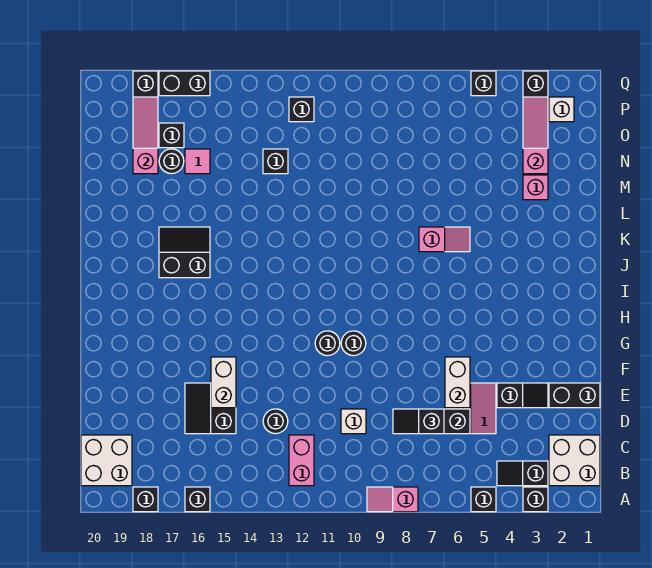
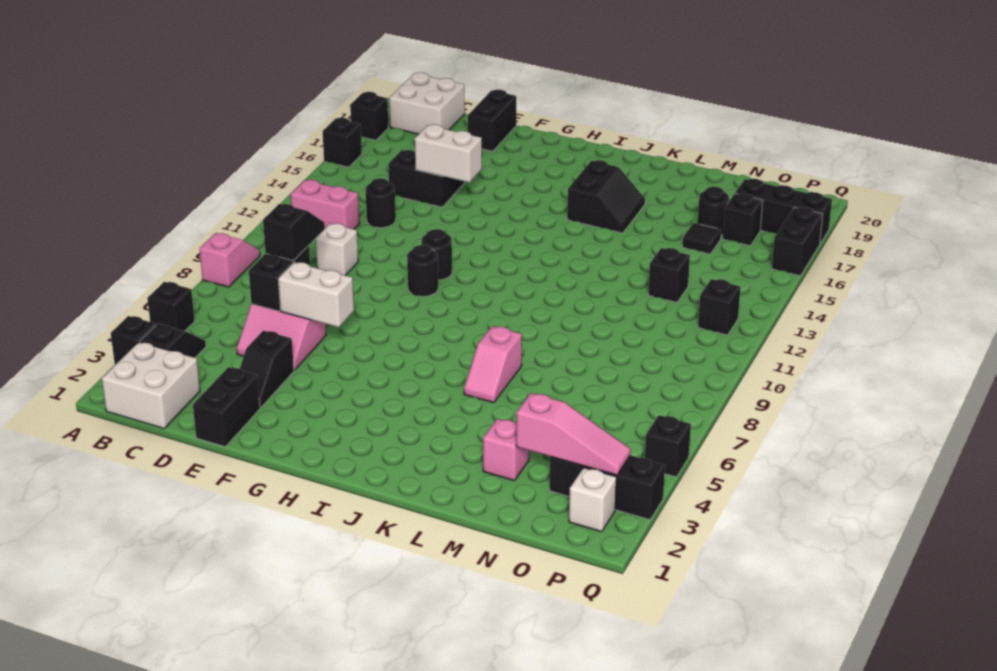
none -> black 1x2 brick [468,90,516,151]
pink 1x1 tile [185,149,210,174] -> black 1x1 tile [682,223,721,254]
pink 1x3 slope [133,97,158,174] -> none

